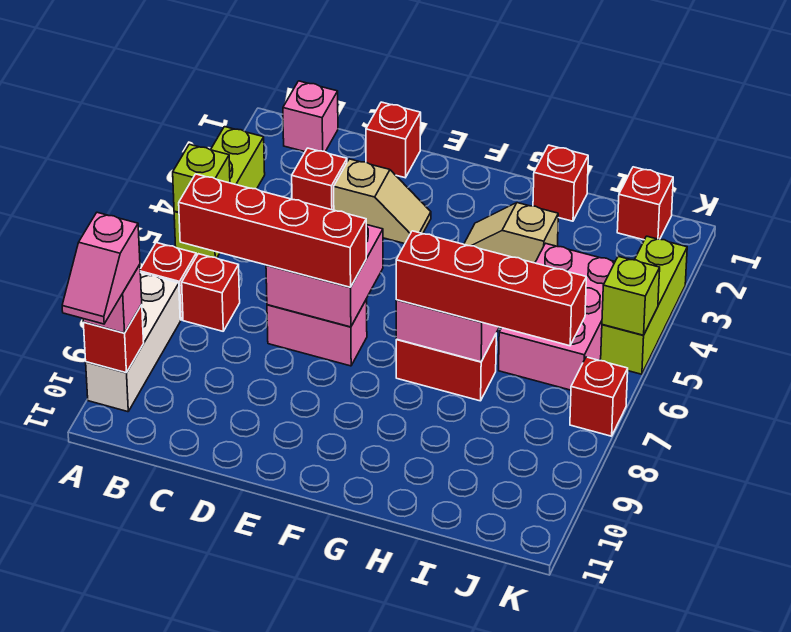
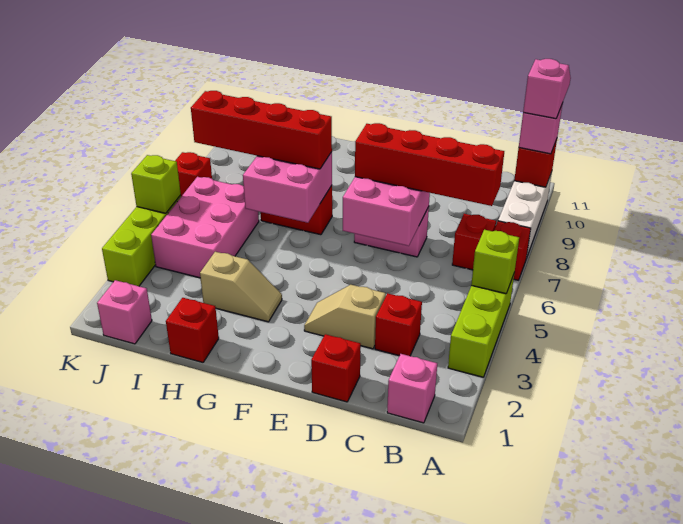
red 1x1 brick [617,167,673,240] -> pink 1x1 brick [97,280,152,344]

